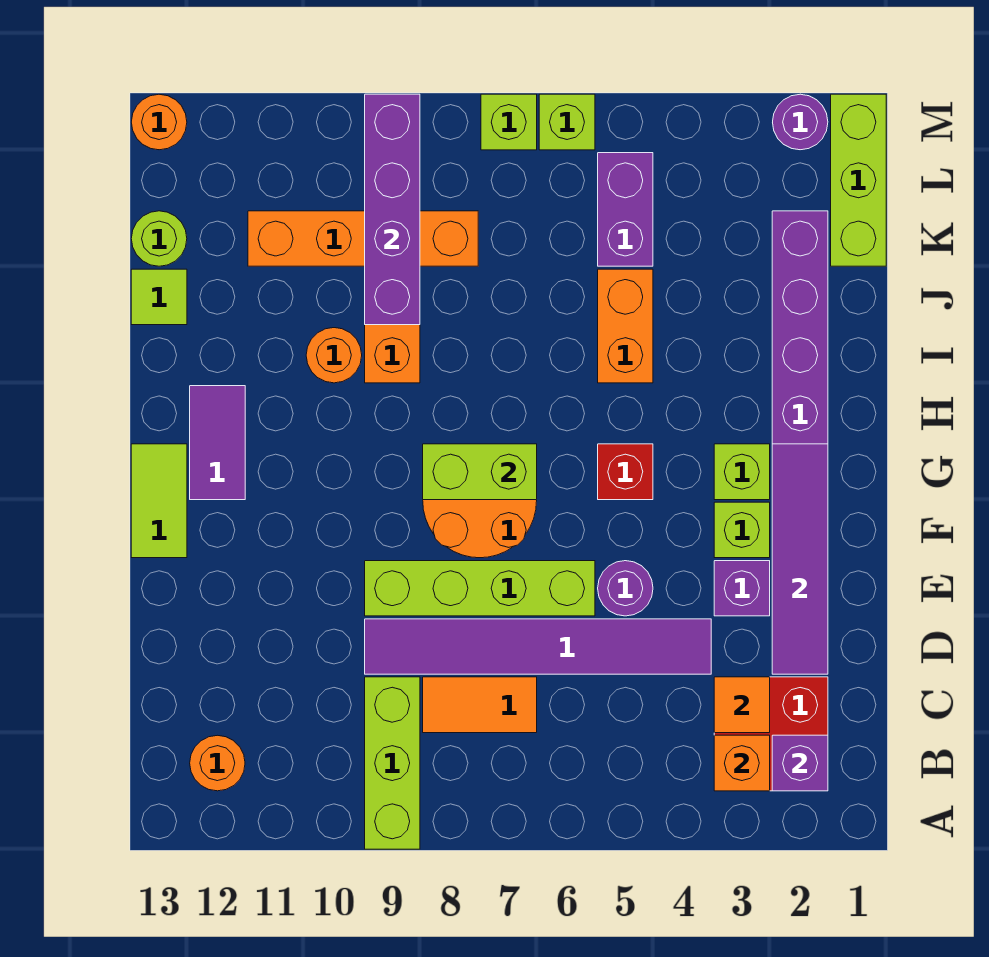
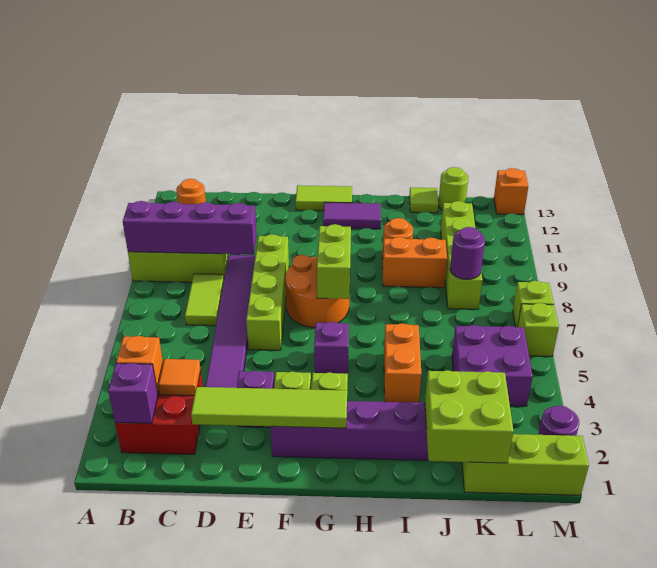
orange 1x2 tile [423,677,537,733] -> lime 1x2 tile [185,274,224,326]
purple 1x4 tile [772,444,828,674] -> lime 1x4 tile [191,387,347,428]
purple 1x1 round brick [598,561,653,616] -> purple 1x1 round brick moved to [450,227,485,280]
red 1x1 brick [598,444,653,500] -> purple 1x1 brick [314,322,349,374]
orange 1x2 brick [598,269,653,383] -> orange 1x2 brick turned to [384,323,421,403]
none -> lime 2x2 brick [425,370,513,463]
purple 1x4 brick [365,94,420,325] -> purple 1x4 brick moved to [123,201,257,254]
purple 1x2 brick [598,153,653,266] -> purple 2x2 brick [452,325,533,406]
orange 1x4 brick [248,211,478,266] -> lime 1x4 brick [441,201,482,309]
orange 1x1 round brick [131,94,187,150] -> orange 1x1 brick [494,168,528,215]

